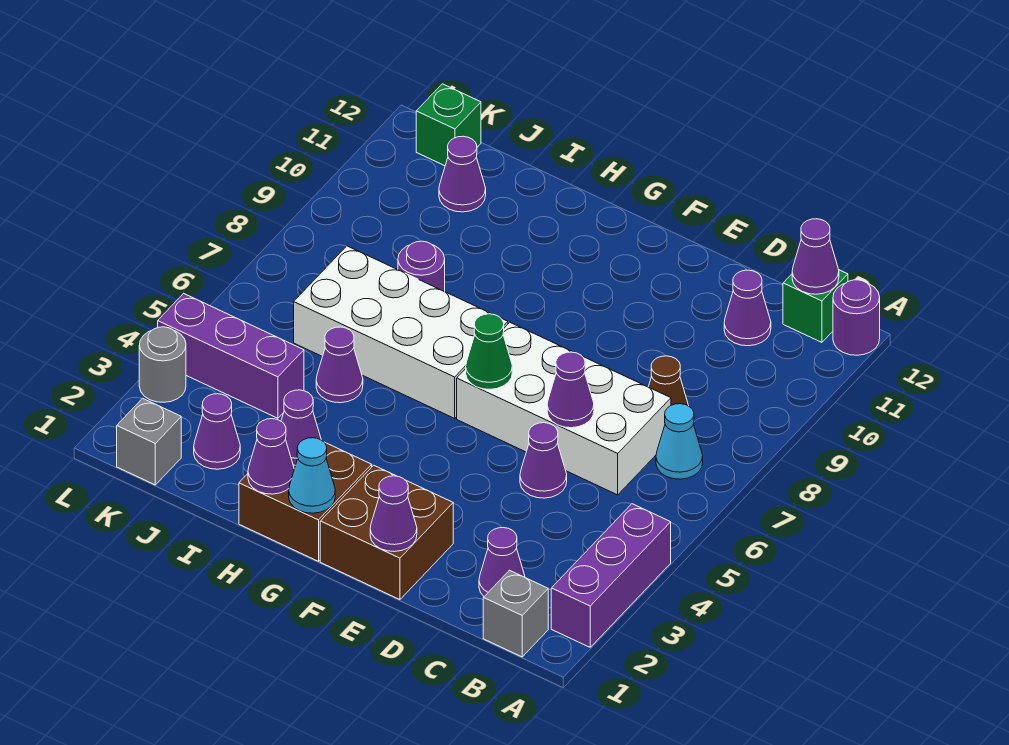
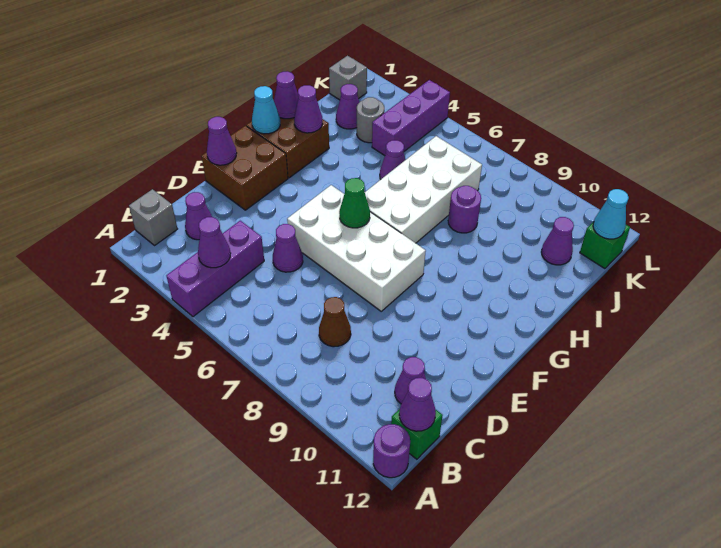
purple 1x3 brick [551,504,671,647] -> purple 1x3 brick turned to [166,221,264,317]
cyan 1x1 cone [656,404,703,479] -> cyan 1x1 cone moved to [593,189,629,239]
white 2x4 brick [457,323,671,495] -> white 2x4 brick turned to [287,185,426,311]
purple 1x1 cone [547,352,594,428] -> purple 1x1 cone moved to [198,217,231,268]
grey 1x1 round brick [139,327,186,402] -> grey 1x1 round brick moved to [357,97,384,143]

